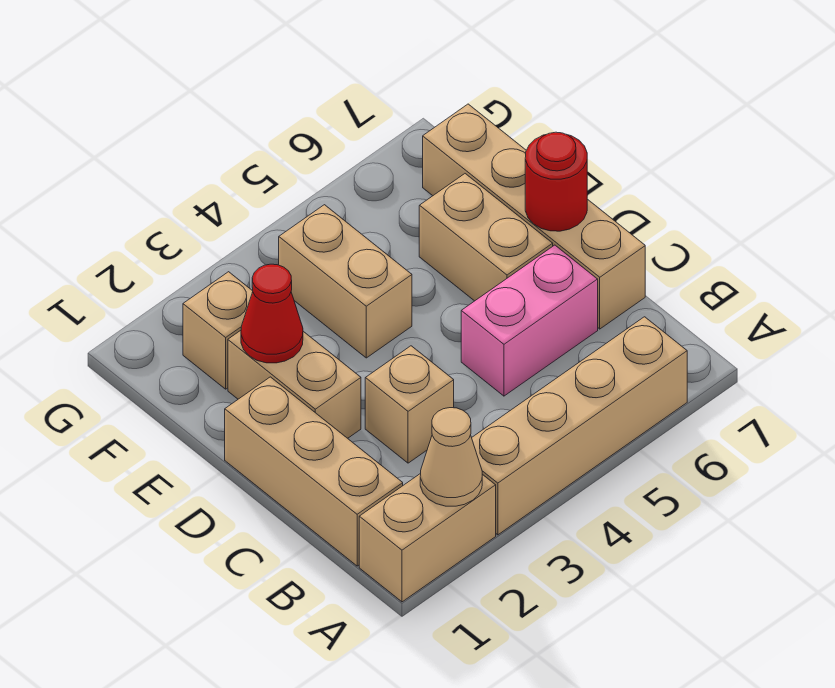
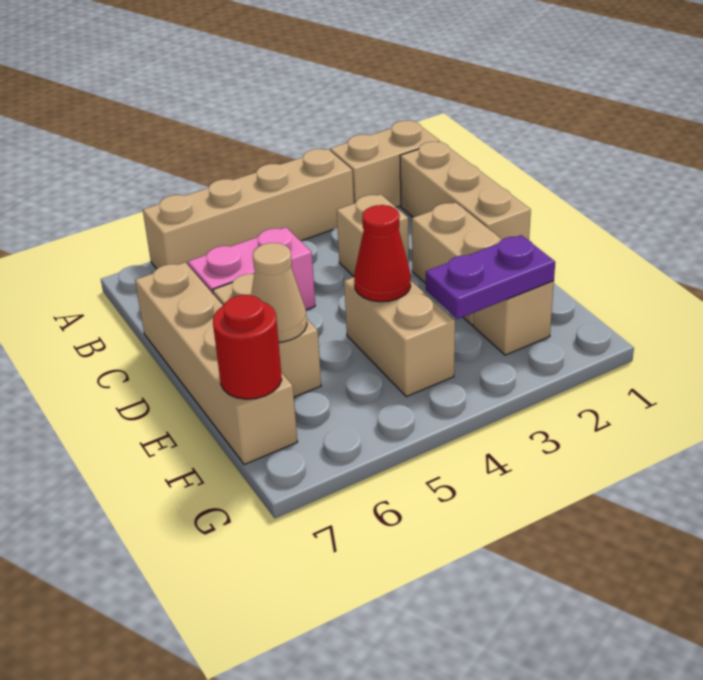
tan 1x1 cone [420,408,482,506] -> tan 1x1 cone moved to [251,243,307,342]
red 1x1 round brick [525,132,587,231] -> red 1x1 round brick moved to [213,295,282,399]
red 1x1 cone [241,264,303,363] -> red 1x1 cone moved to [354,205,411,302]
none -> purple 1x2 plate [426,235,555,319]

